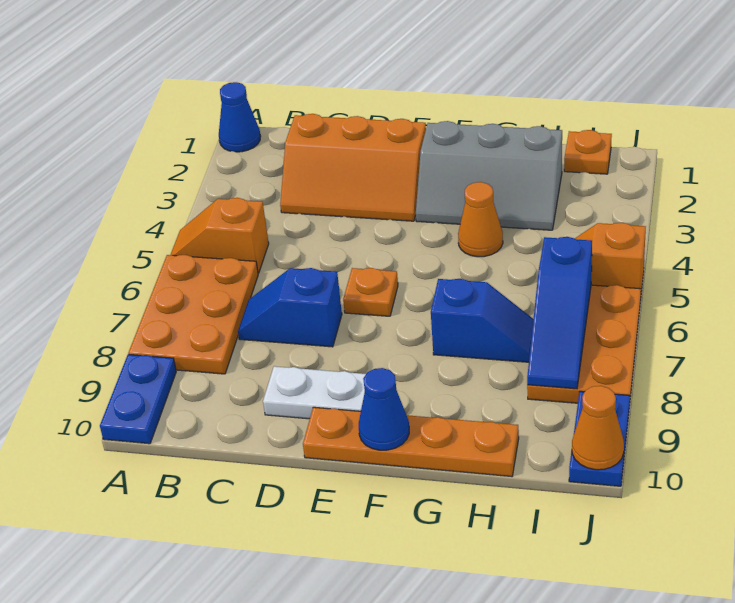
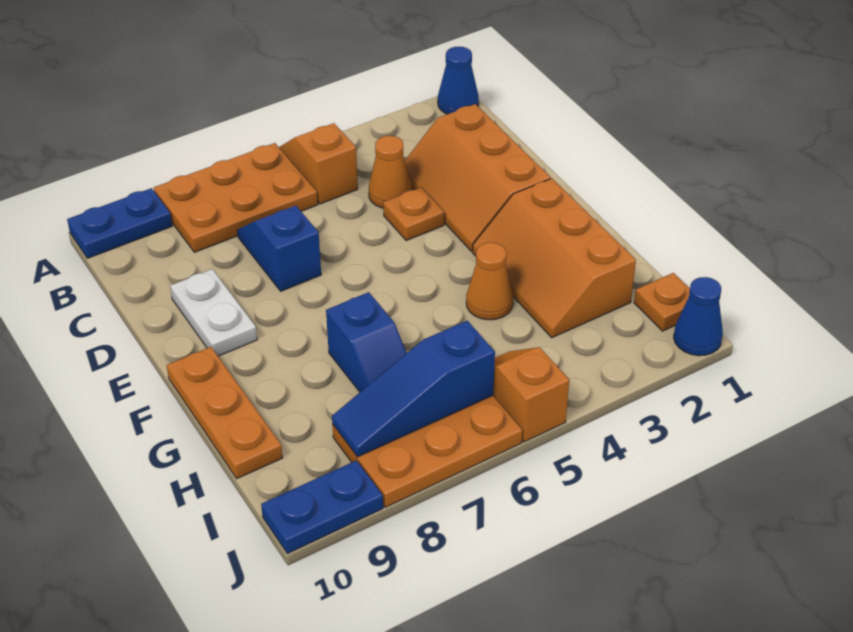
orange 1x1 plate [343,268,398,316] -> orange 1x1 plate moved to [383,187,444,241]
orange 1x4 plate [303,407,519,477] -> orange 1x3 plate [167,347,283,478]
grey 2x3 slope [416,121,562,230] -> orange 2x3 slope [472,178,636,338]
blue 1x1 cone [359,368,409,450] -> blue 1x1 cone moved to [674,277,723,356]
orange 1x1 cone [572,386,624,470] -> orange 1x1 cone moved to [369,136,412,208]

